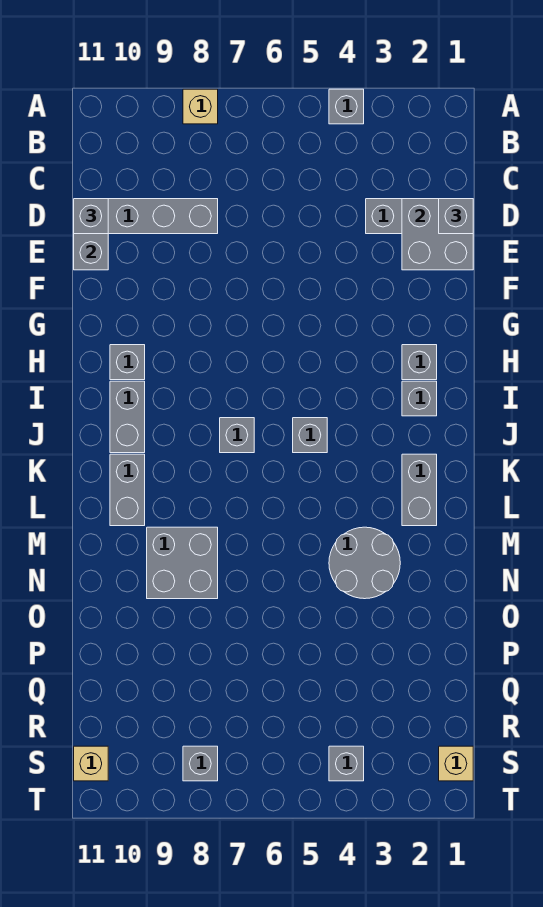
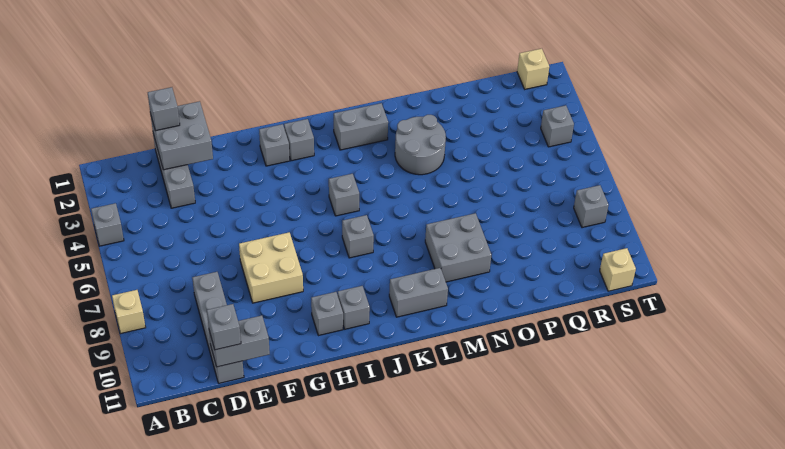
none -> tan 2x2 brick [239,232,303,303]
grey 1x2 brick [110,381,145,453] -> grey 1x1 brick [338,286,370,329]

